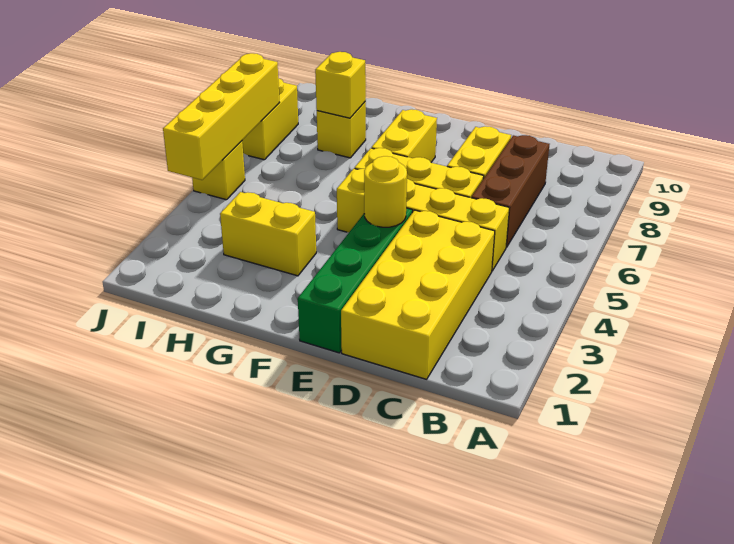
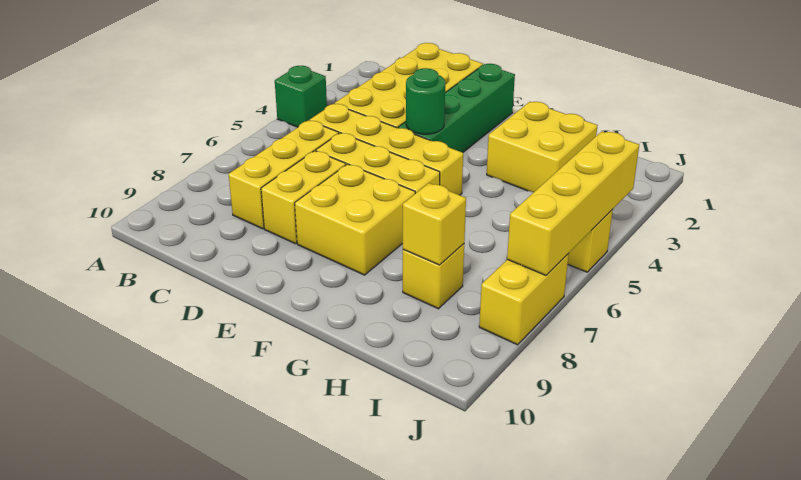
none -> green 1x1 brick [275,66,327,127]
brown 1x3 brick [471,135,550,247] -> yellow 1x3 brick [229,120,339,229]
yellow 1x1 round brick [364,156,407,227] -> green 1x1 round brick [406,68,445,134]
yellow 1x2 brick [372,109,437,162] -> yellow 2x2 brick [295,164,415,275]
yellow 1x2 brick [220,192,316,276] -> yellow 2x2 brick [487,102,598,192]

